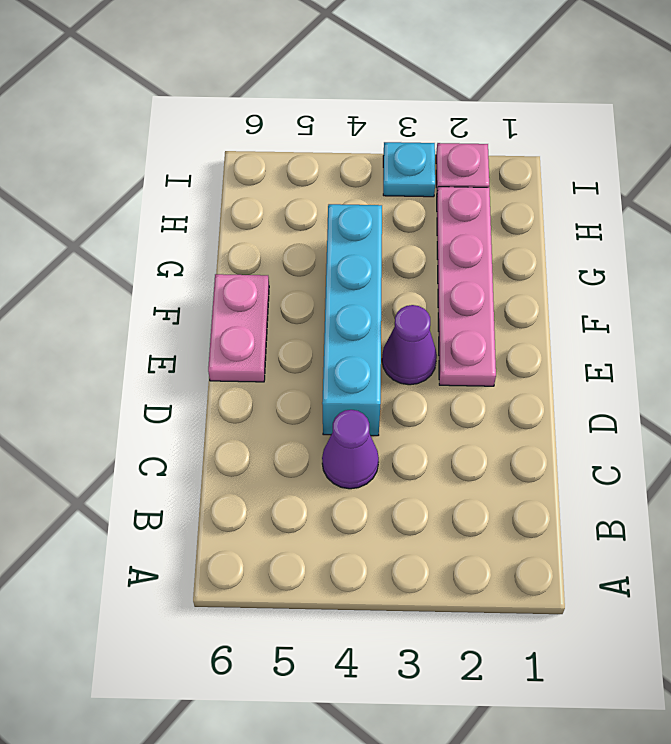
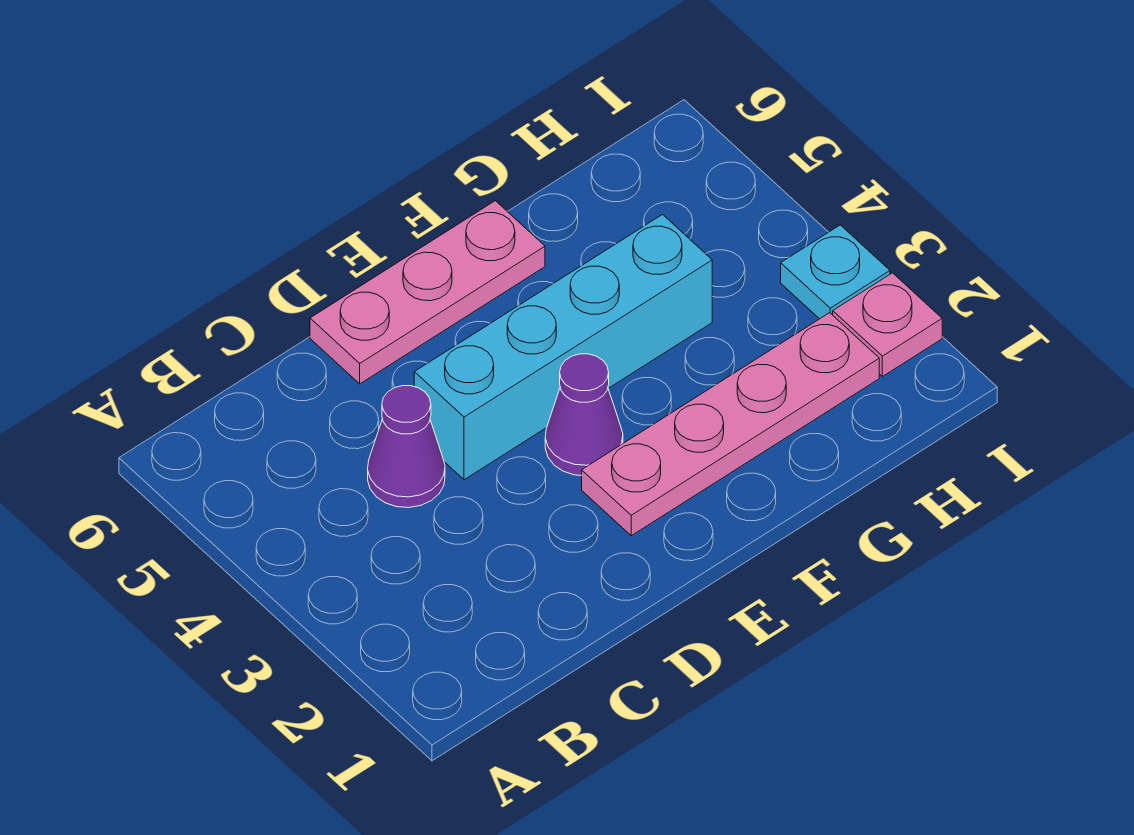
pink 1x2 plate [208,274,269,382] -> pink 1x3 plate [310,201,545,384]

